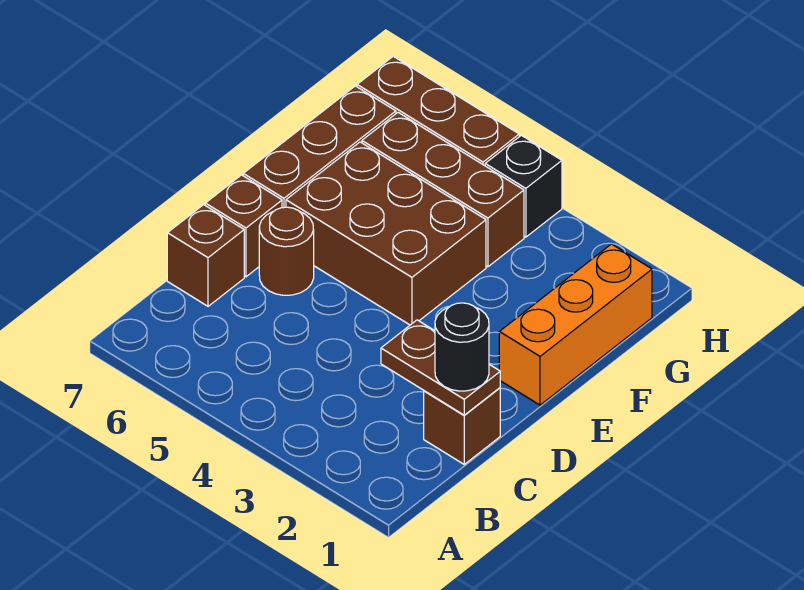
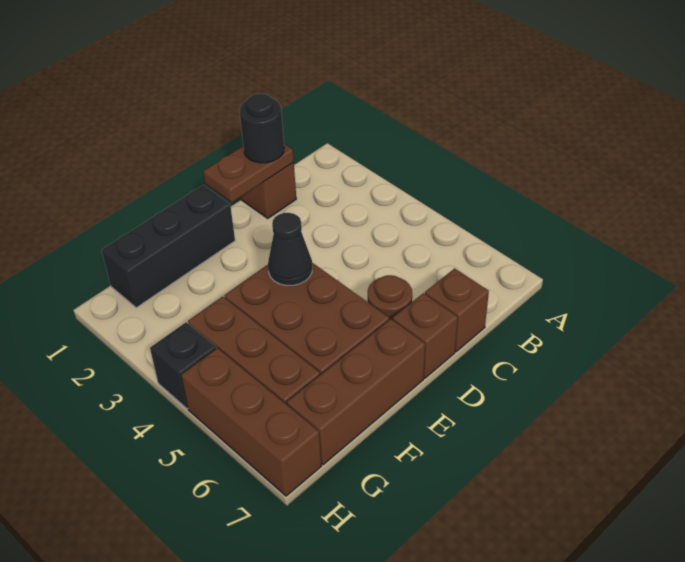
brown 1x2 plate [381,320,500,415] -> brown 1x2 plate turned to [203,144,294,202]
orange 1x3 brick [499,244,652,405] -> black 1x3 brick [101,185,235,308]
none -> black 1x1 cone [268,213,312,285]

